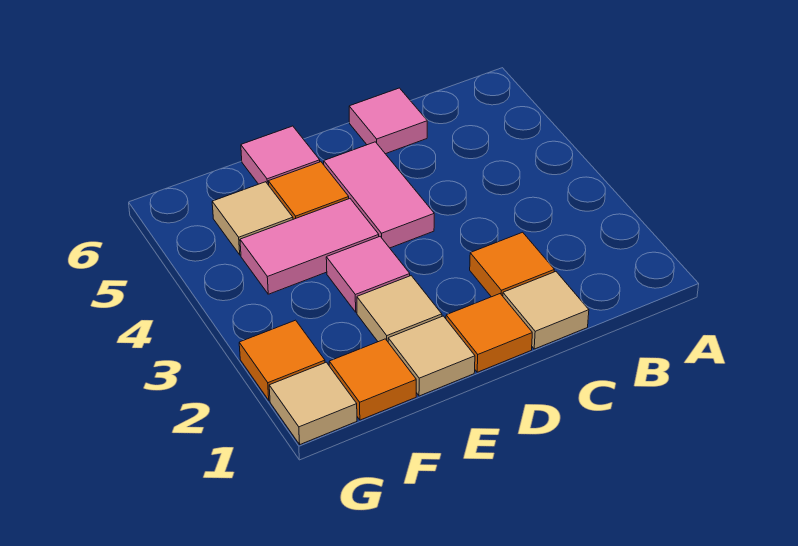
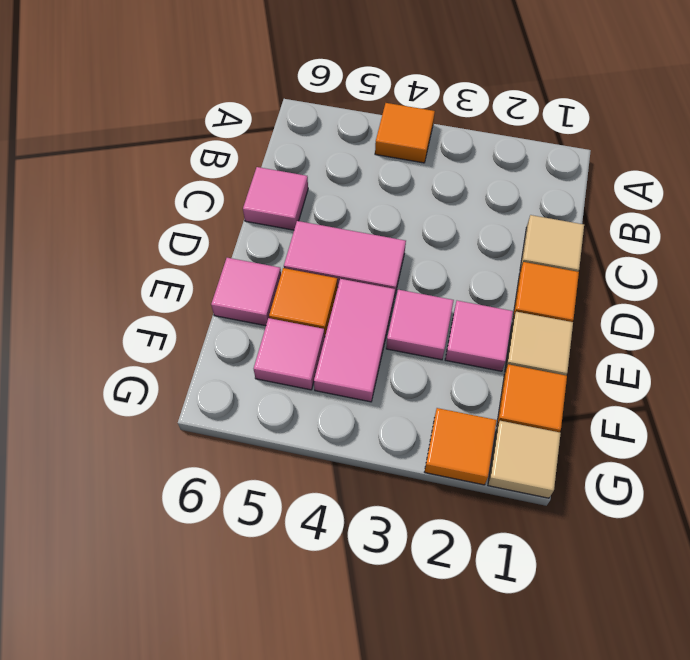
orange 1x1 tile [470,232,554,297] -> orange 1x1 tile moved to [375,103,435,163]
tan 1x1 tile [357,276,442,342] -> pink 1x1 tile [445,301,513,371]
tan 1x1 tile [212,182,293,255] -> pink 1x1 tile [254,318,325,390]

